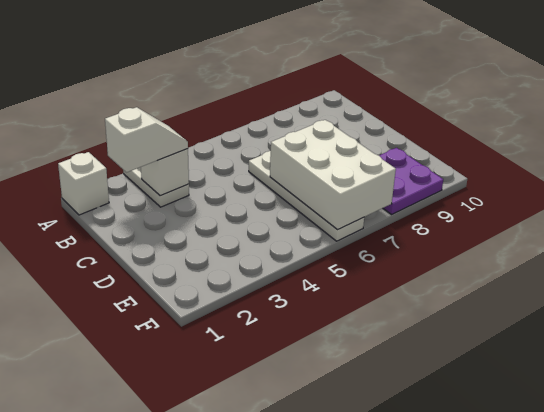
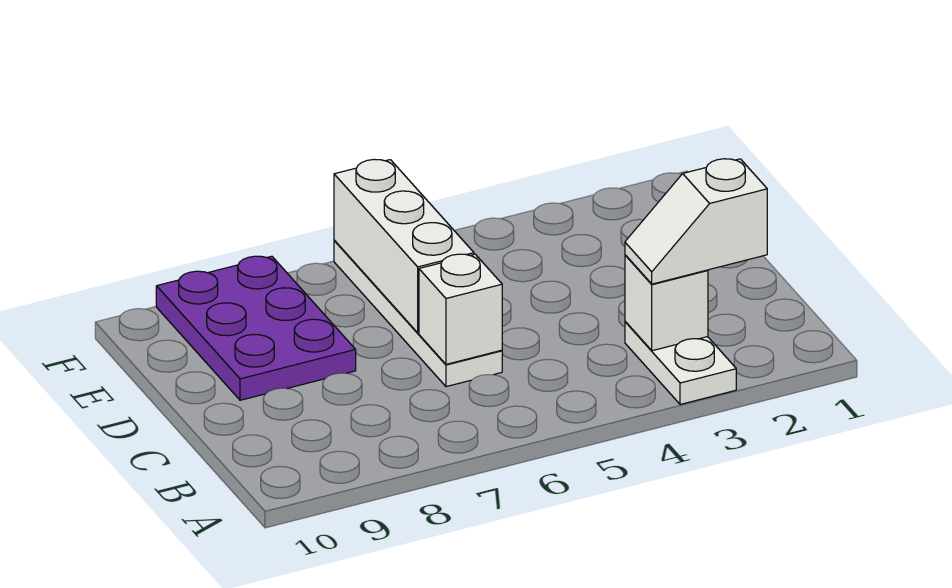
white 1x1 brick [58,152,109,215] -> white 1x1 brick moved to [419,254,502,364]
white 2x3 brick [270,120,396,229] -> white 1x3 brick [334,159,474,333]
purple 2x2 plate [379,148,443,214] -> purple 2x3 plate [156,256,356,400]

